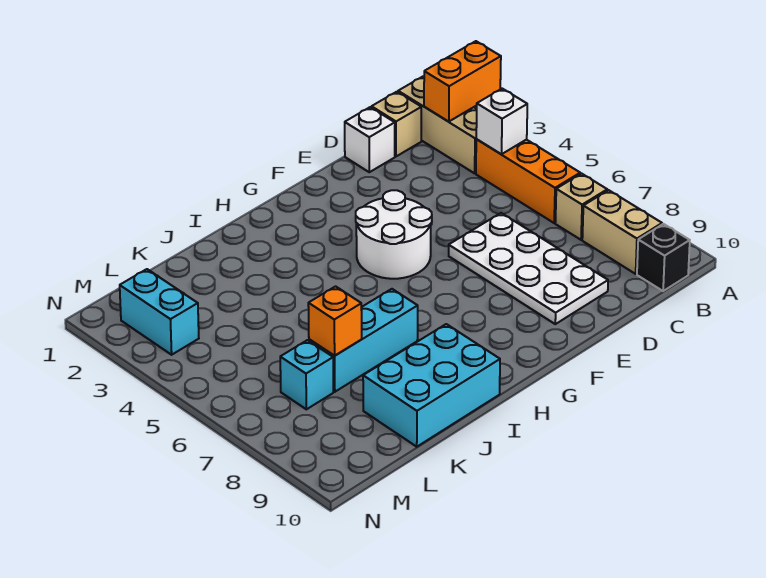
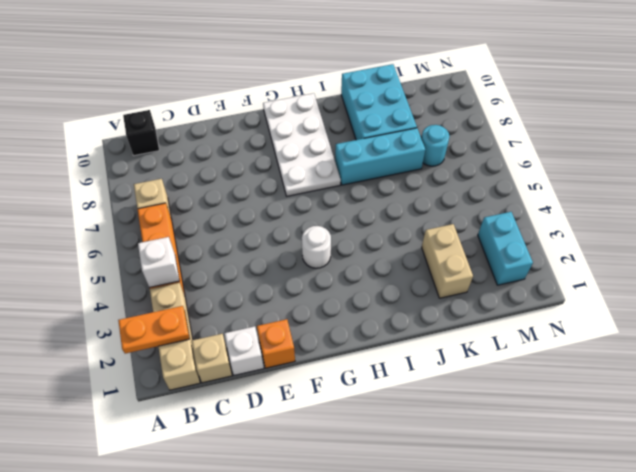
orange 1x2 brick [424,41,501,122] -> orange 1x2 plate [118,306,190,354]
tan 1x2 brick [582,190,662,274] -> tan 1x2 brick moved to [422,224,473,298]
white 2x4 plate [449,213,608,324] -> white 2x4 plate moved to [263,93,341,196]
white 2x2 round brick [356,190,432,279] -> white 1x1 round brick [302,226,331,268]
cyan 2x3 brick [363,324,500,447] -> cyan 2x3 brick turned to [341,64,417,140]
orange 1x1 brick [308,286,362,356] -> orange 1x1 brick moved to [257,319,295,368]
cyan 1x1 brick [280,340,333,409] -> cyan 1x1 round brick [421,125,449,166]

